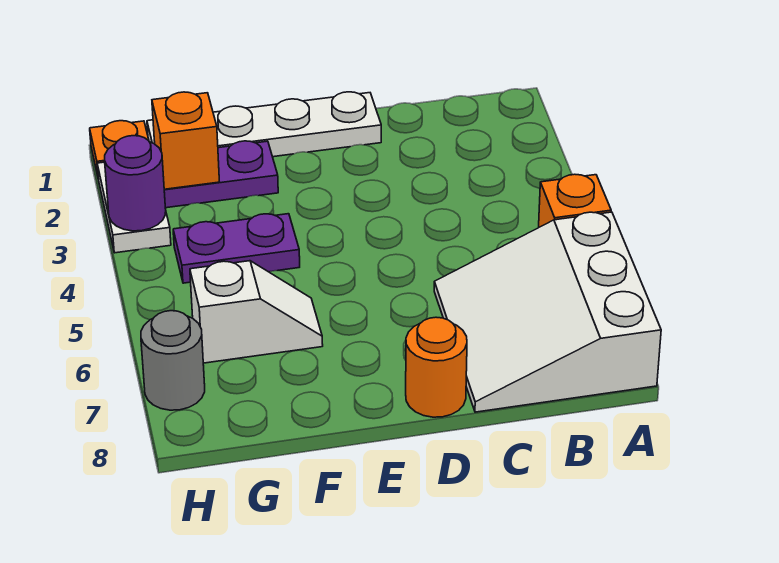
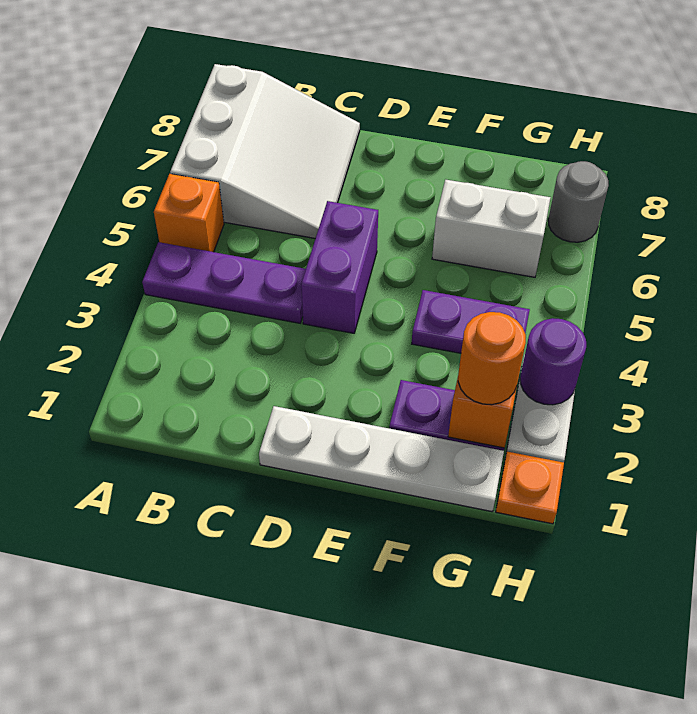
none -> purple 1x3 plate [142,242,306,323]
none -> purple 1x2 brick [301,201,378,333]
orange 1x1 round brick [406,317,467,417] -> orange 1x1 round brick moved to [458,312,526,405]
white 1x2 slope [190,261,323,363] -> white 1x2 brick [432,180,551,277]

